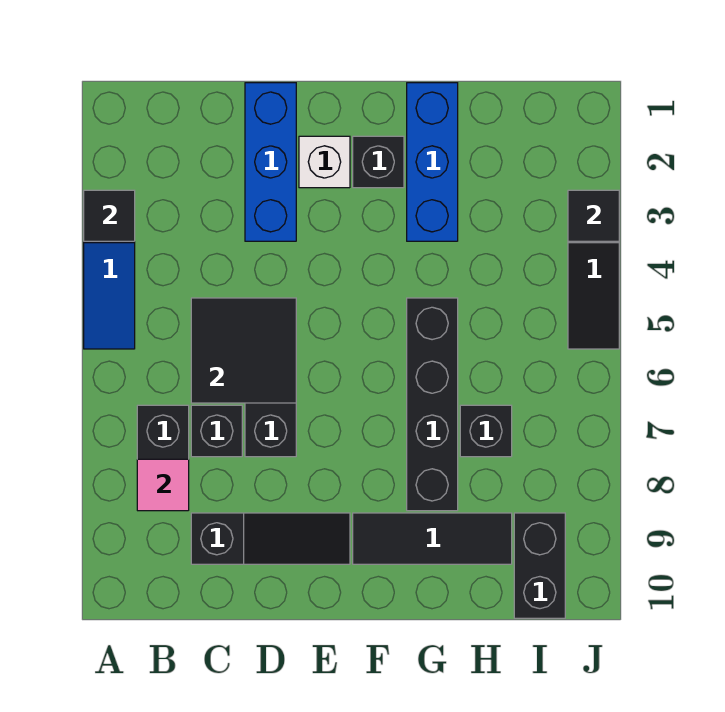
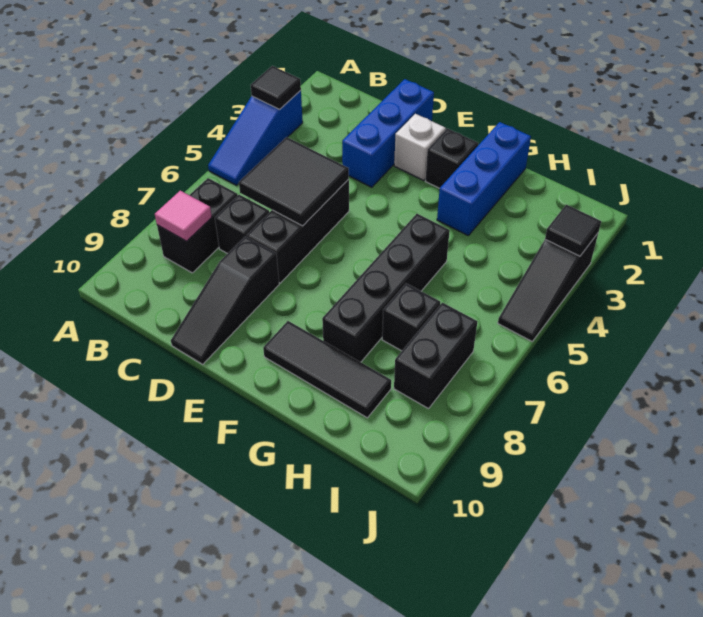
black 1x3 slope [191,513,350,564] -> black 1x3 slope turned to [171,236,279,364]
black 1x2 brick [514,513,565,618] -> black 1x2 brick moved to [394,303,478,409]

